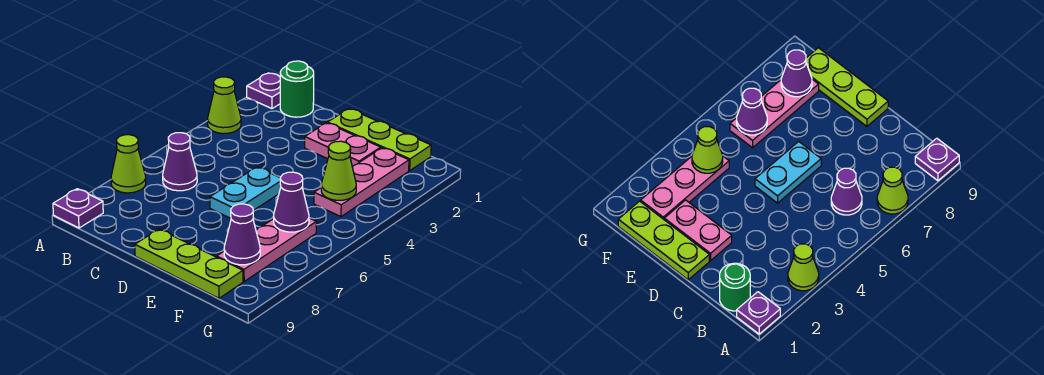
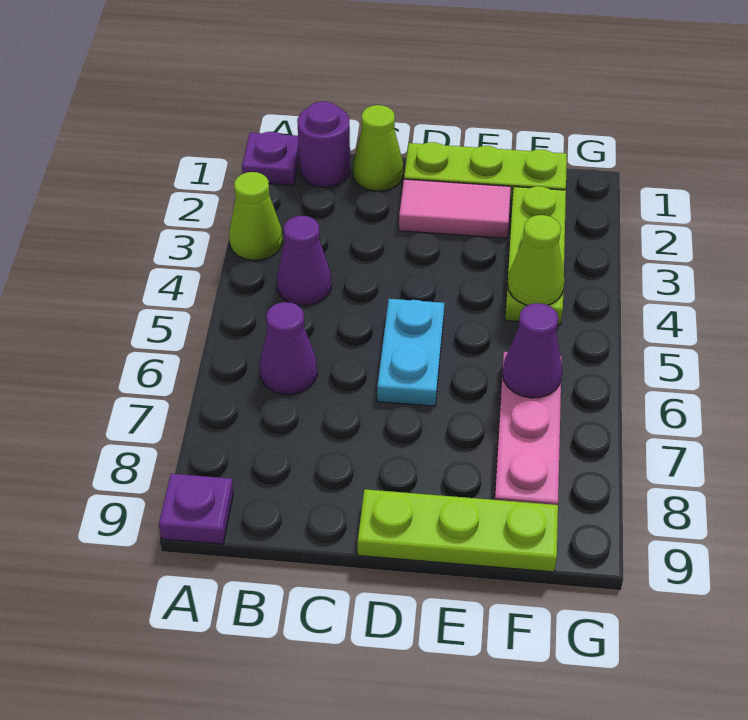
lime 1x1 cone [111,135,146,193] -> lime 1x1 cone moved to [353,105,404,191]
green 1x1 round brick [280,61,314,117] -> purple 1x1 round brick [297,102,350,187]
pink 1x2 plate [305,123,381,167] -> pink 1x2 tile [399,179,511,238]
pink 1x3 plate [314,148,409,217] -> lime 1x3 plate [505,186,566,325]
purple 1x1 cone [224,204,260,265] -> purple 1x1 cone moved to [277,216,331,306]

